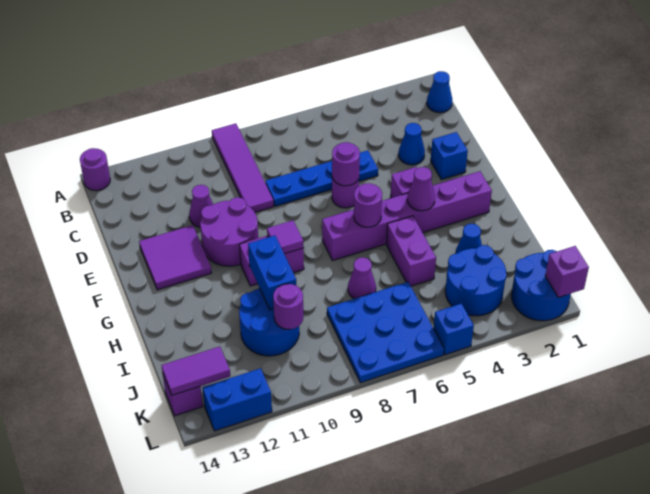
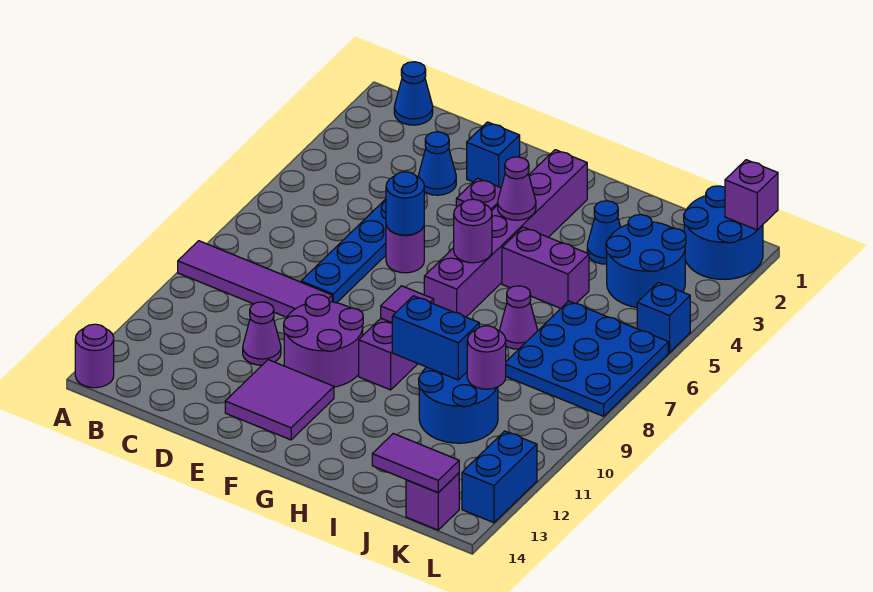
purple 1x1 round brick [332,142,360,186] -> blue 1x1 round brick [386,172,424,235]
purple 1x2 tile [161,347,230,395] -> purple 1x2 tile turned to [372,434,459,493]

